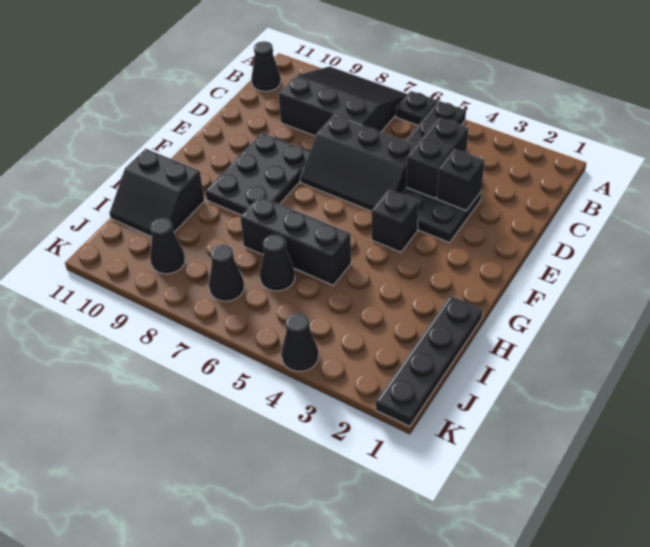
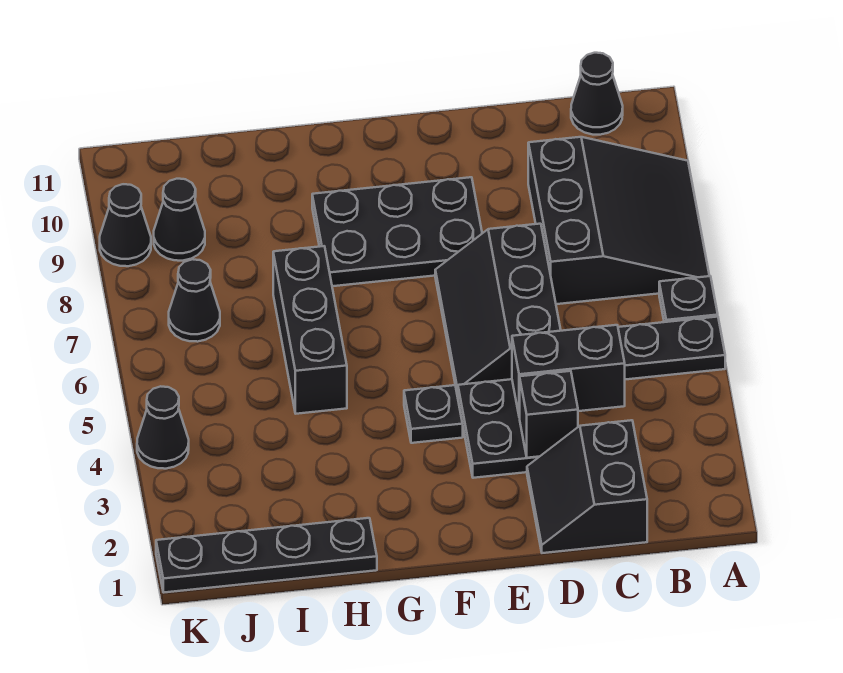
black 1x1 brick [372,190,419,252] -> black 1x1 plate [404,385,463,443]
black 2x2 slope [109,149,204,237] -> black 2x2 slope moved to [527,420,647,553]
black 1x1 cone [260,235,295,291] -> black 1x1 cone moved to [100,184,151,266]

